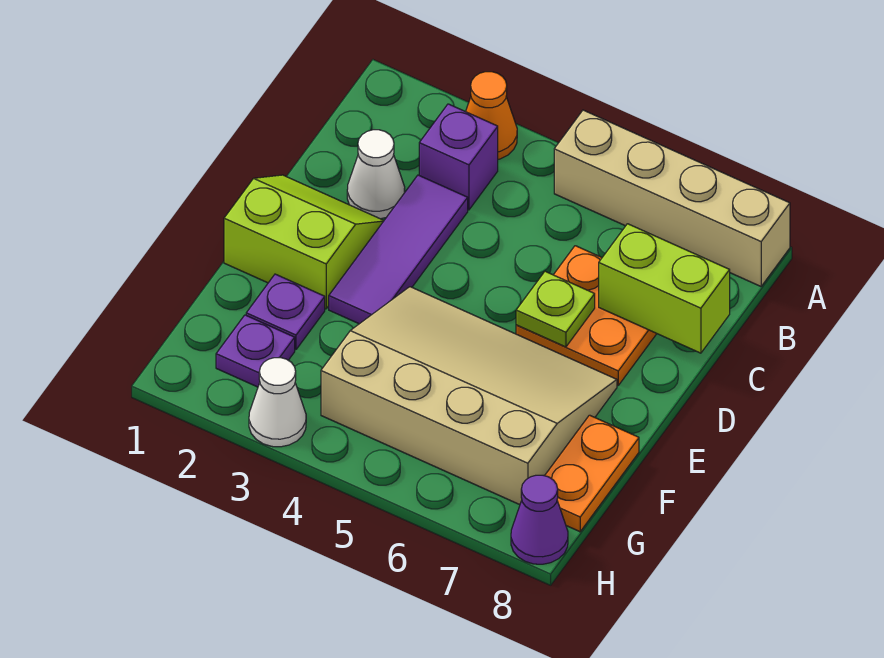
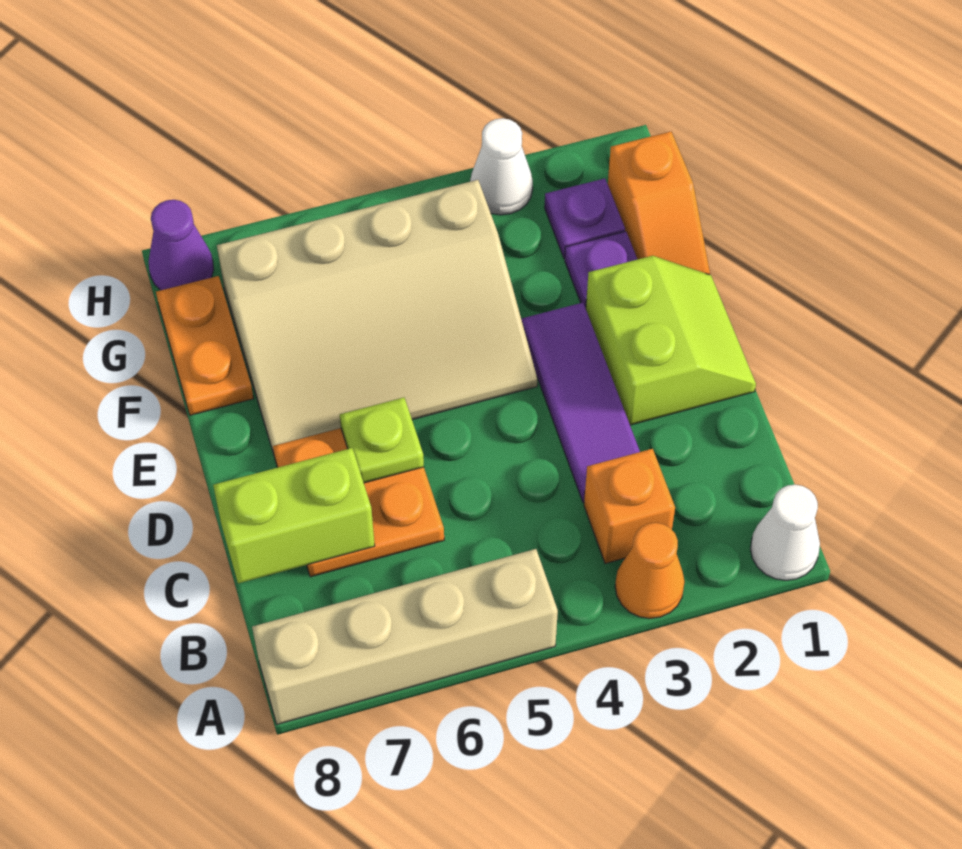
purple 1x1 brick [419,104,498,210] -> orange 1x1 brick [584,449,675,564]
white 1x1 cone [347,130,405,219] -> white 1x1 cone moved to [750,485,820,580]
lime 2x2 slope [224,175,384,309] -> lime 2x2 slope turned to [586,256,756,425]
none -> orange 1x2 slope [608,132,710,275]

